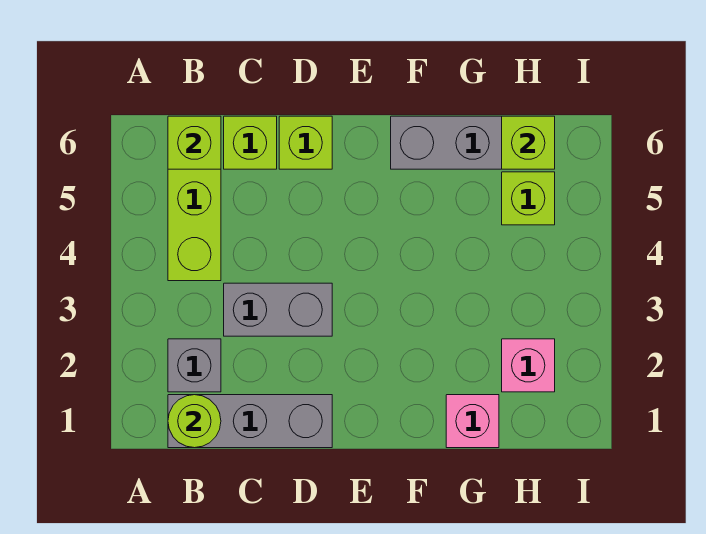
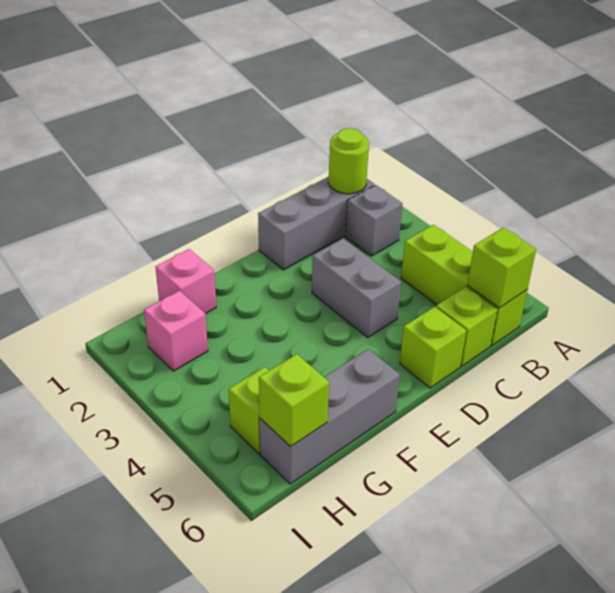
grey 1x2 brick [224,283,332,336] -> grey 1x2 brick turned to [312,239,401,338]

